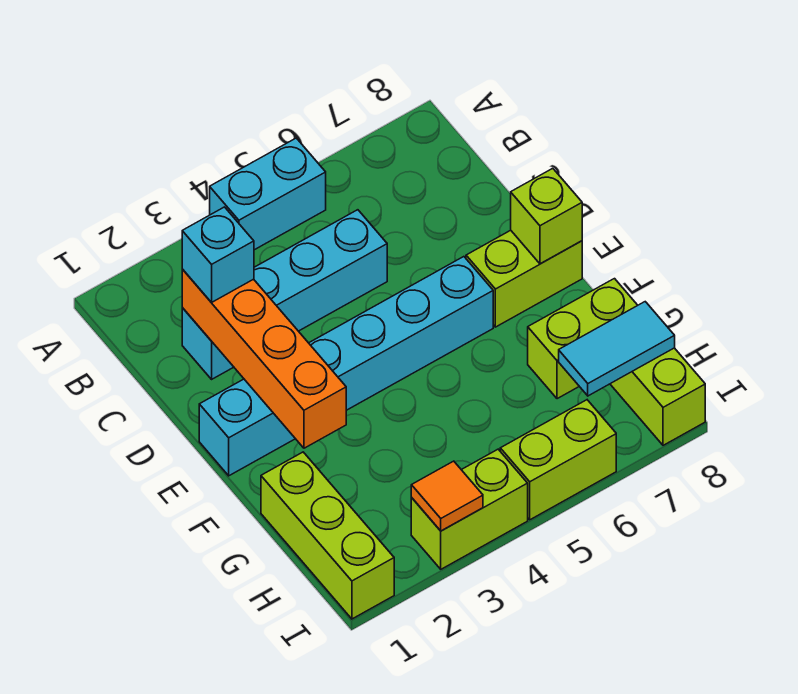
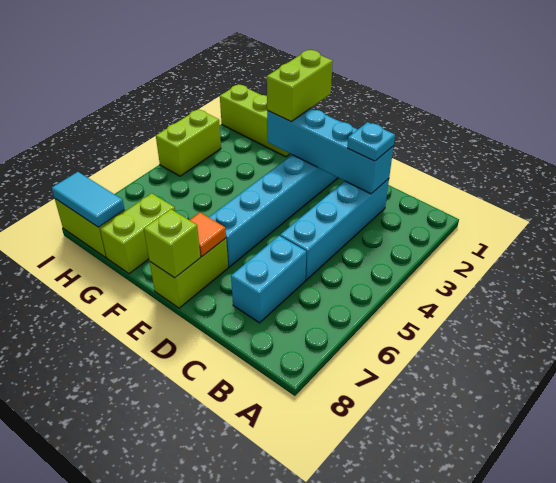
cyan 1x2 brick [210,138,326,250] -> cyan 1x2 brick moved to [231,236,306,323]
orange 1x4 brick [182,269,346,448] -> cyan 1x4 brick [267,108,394,194]
cyan 1x1 brick [182,207,254,303] -> cyan 1x1 plate [347,122,395,161]
cyan 1x2 tile [559,302,675,396] -> cyan 1x2 tile turned to [52,172,124,227]
orange 1x1 tile [411,461,483,531] -> orange 1x1 tile moved to [190,213,226,256]
lime 1x2 brick [500,400,616,520] -> lime 1x2 brick moved to [267,50,333,121]

